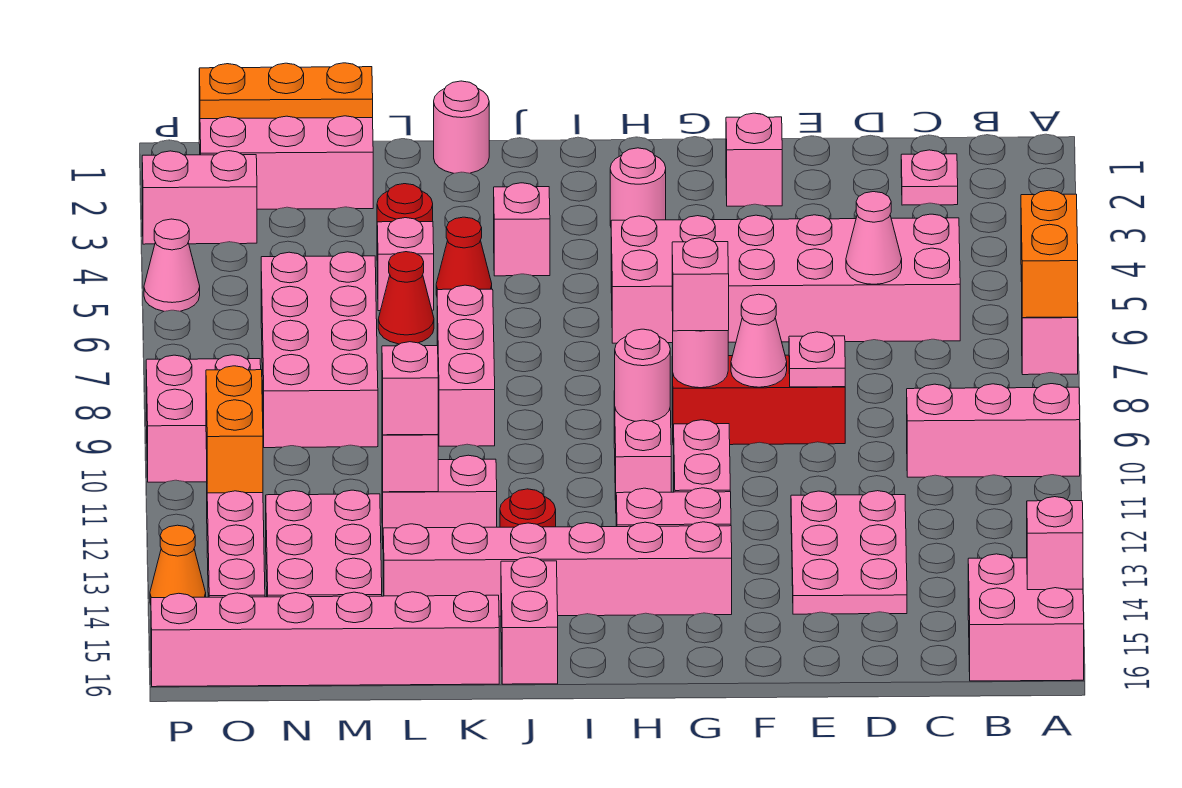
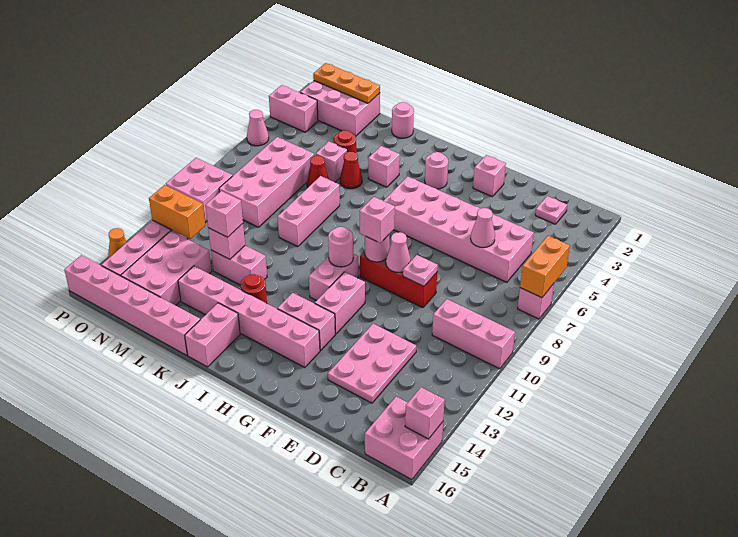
orange 1x2 brick [206,366,263,493] -> orange 1x2 brick turned to [149,185,205,239]

